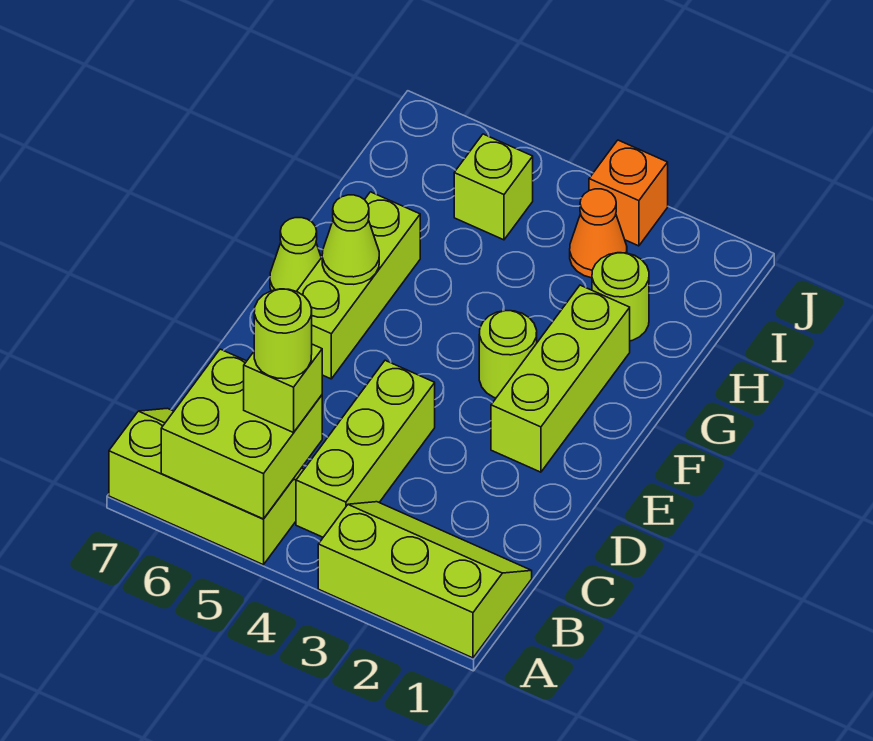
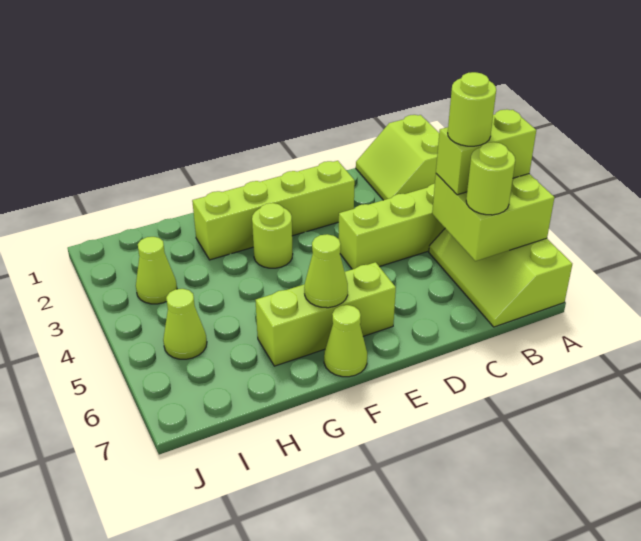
lime 2x3 slope [318,502,532,658] -> lime 2x2 slope [356,115,439,200]
lime 1x1 brick [244,344,322,433] -> lime 1x2 brick [436,109,536,195]
lime 1x3 brick [491,285,630,472] -> lime 1x4 brick [192,161,355,260]
lime 1x1 round brick [592,253,649,341] -> lime 1x1 round brick moved to [466,142,515,215]
orange 1x1 cone [570,189,627,278] -> lime 1x1 cone [136,237,177,304]
lime 1x1 brick [454,134,533,240] -> lime 1x1 cone [163,289,207,359]
orange 1x1 brick [589,140,668,246] -> none

